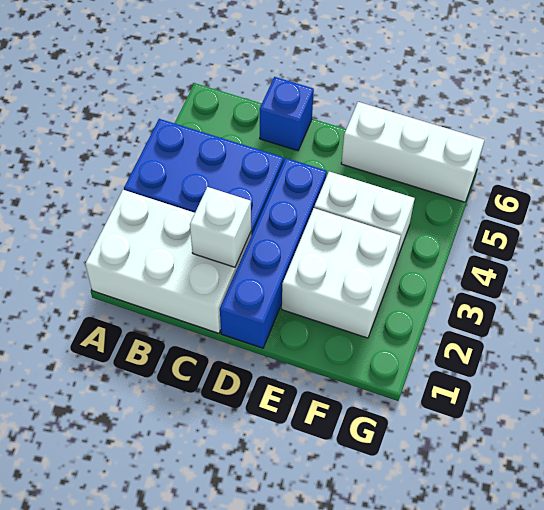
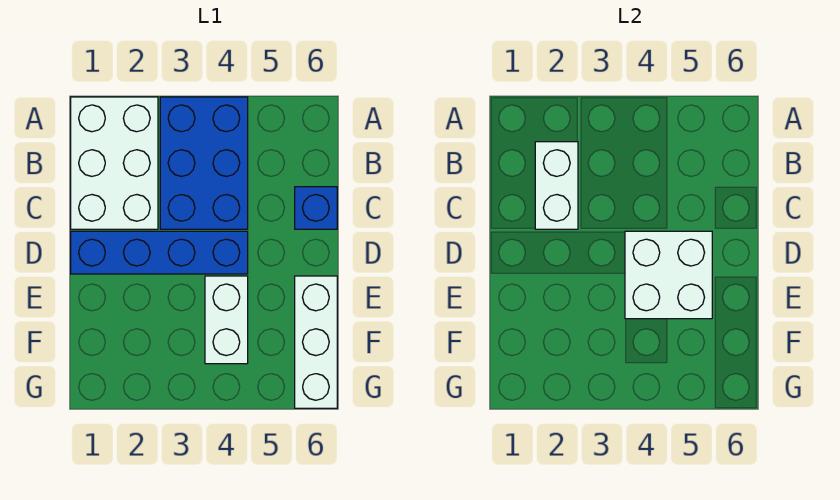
white 1x1 brick [190,187,251,267] -> white 1x2 brick [535,142,578,229]
white 2x2 brick [282,208,401,338] -> white 2x2 brick moved to [625,231,712,319]

